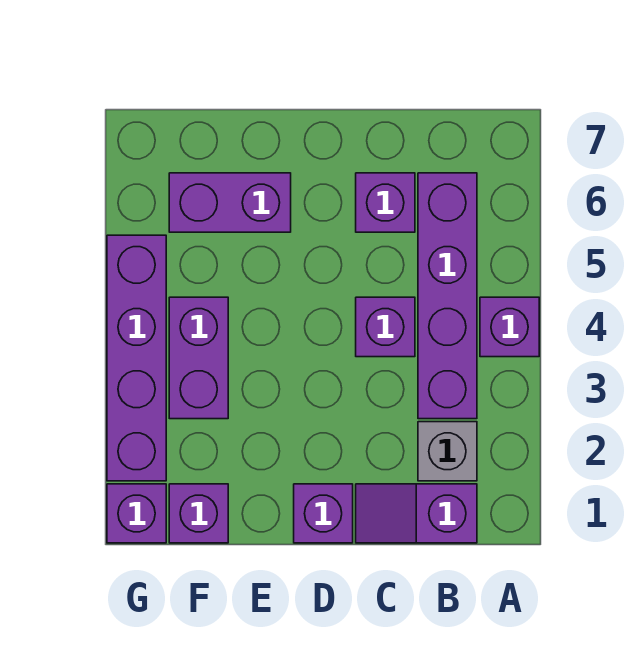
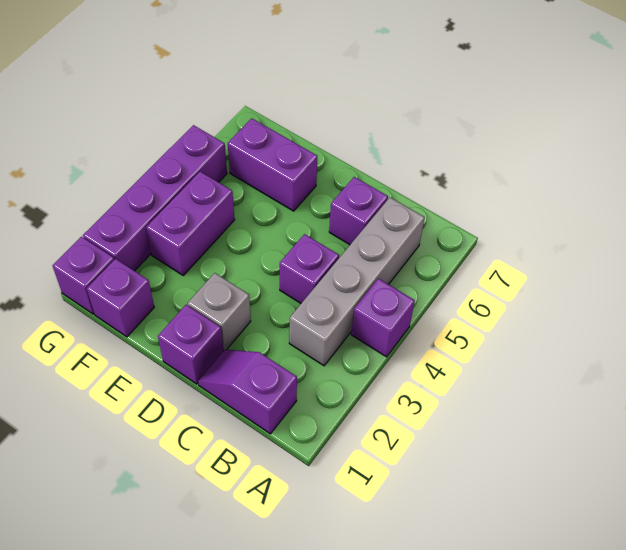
grey 1x1 brick [418,422,477,481] -> grey 1x1 brick moved to [188,273,251,350]
purple 1x4 brick [418,173,477,419] -> grey 1x4 brick [289,197,425,366]

